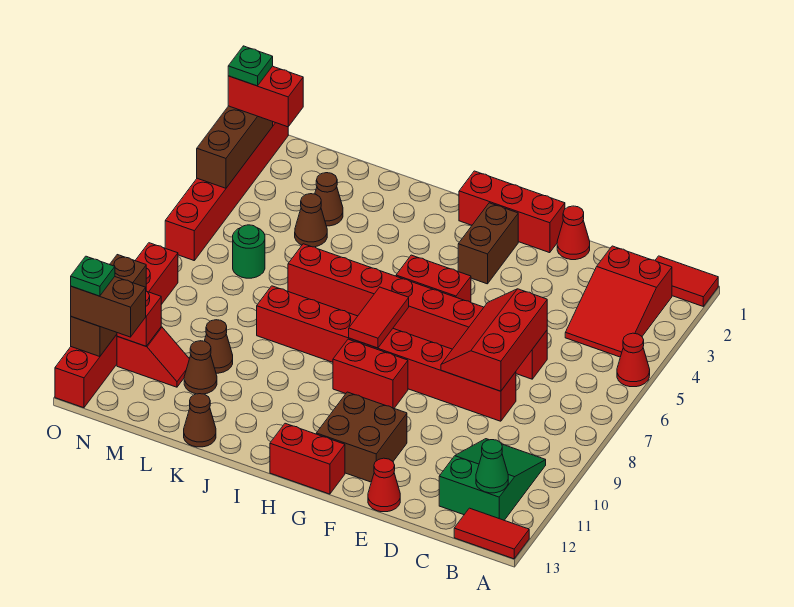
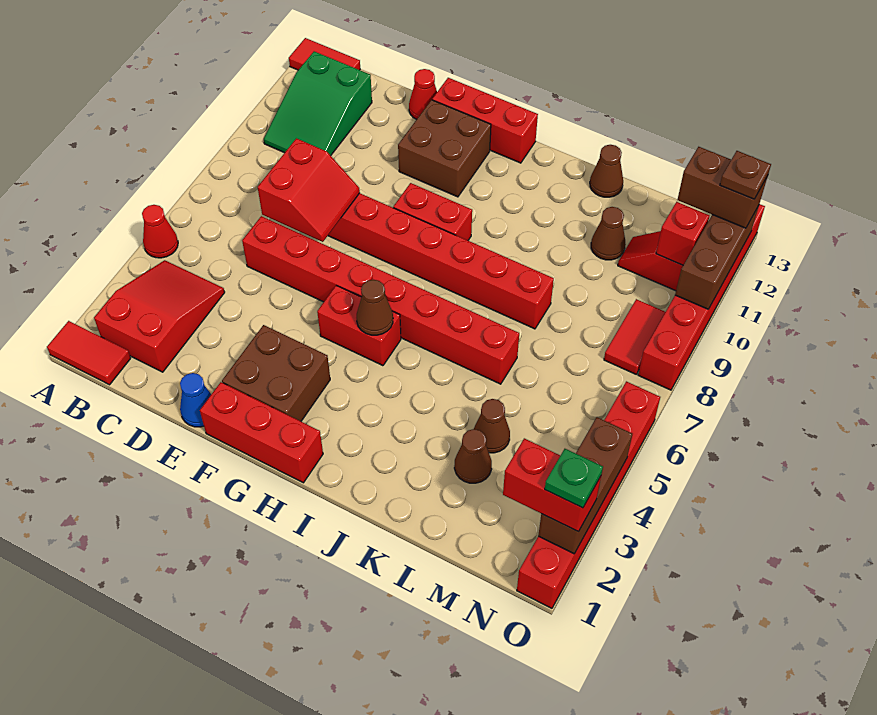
green 1x1 cone [476,440,508,493] -> none
red 2x3 slope [441,289,547,391] -> red 2x2 slope [258,138,360,242]
red 1x1 cone [557,206,590,260] -> blue 1x1 cone [180,373,211,427]
brown 1x2 brick [458,203,518,284] -> brown 2x2 brick [222,325,330,421]
red 1x2 brick [270,423,345,494] -> red 1x3 brick [432,78,538,163]
red 1x2 tile [349,287,409,348] -> red 1x2 tile moved to [604,299,665,374]
brown 1x1 cone [205,320,233,373] -> brown 1x1 cone moved to [357,280,393,335]
green 1x1 round brick [233,225,265,278] -> none
green 1x1 plate [71,256,115,296] -> brown 1x1 plate [720,151,771,199]

